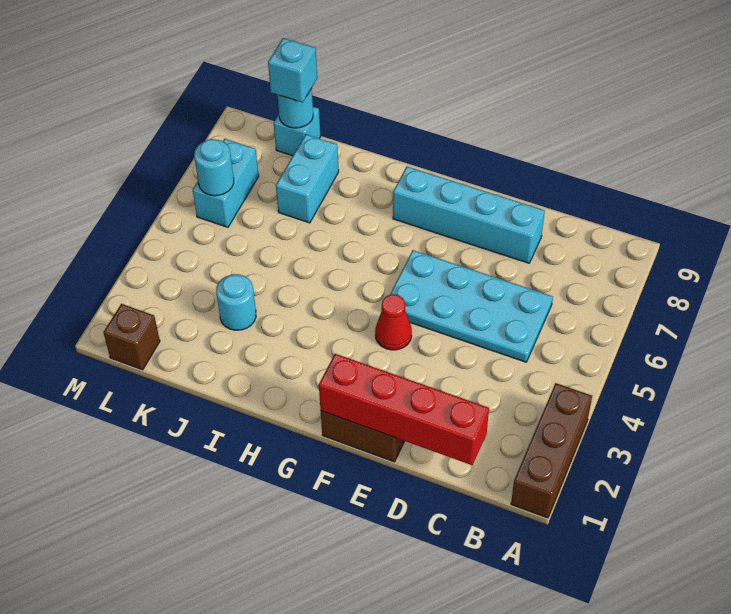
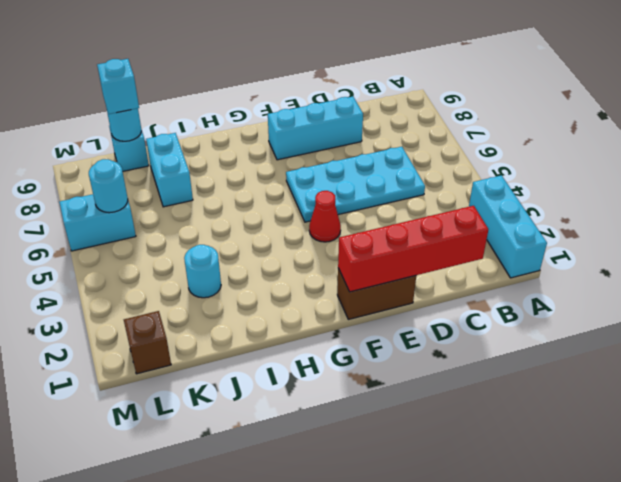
brown 1x3 brick [511,383,592,518] -> cyan 1x3 brick [469,175,547,278]
cyan 1x4 brick [393,166,545,263] -> cyan 1x3 brick [268,97,363,160]
cyan 1x2 brick [193,139,259,227] -> cyan 1x2 brick turned to [59,194,136,251]

